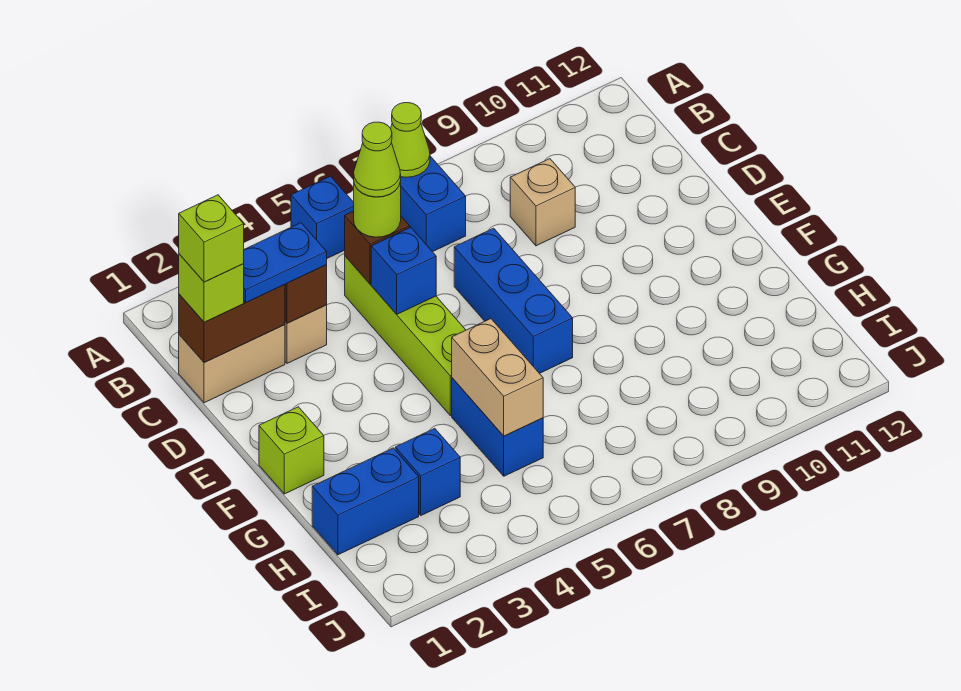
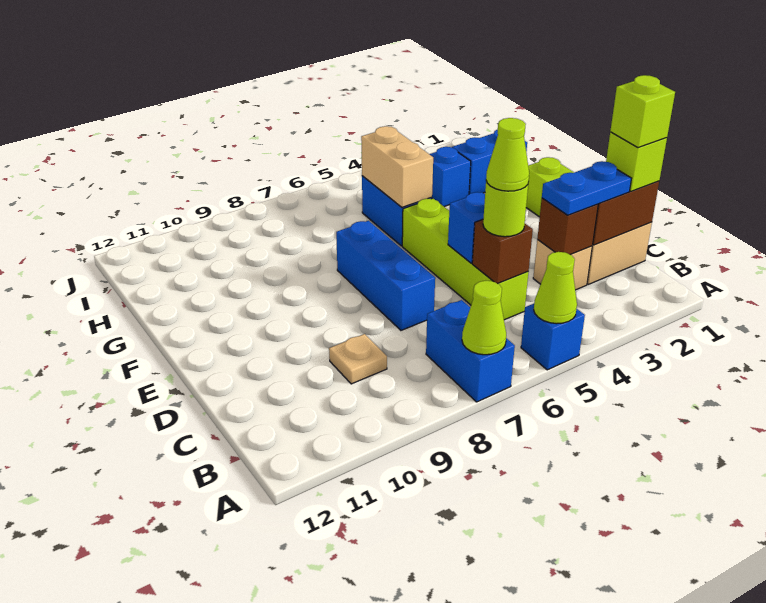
none -> lime 1x1 cone [534,252,577,324]
tan 1x1 brick [510,159,575,246] -> tan 1x1 plate [329,334,387,384]

